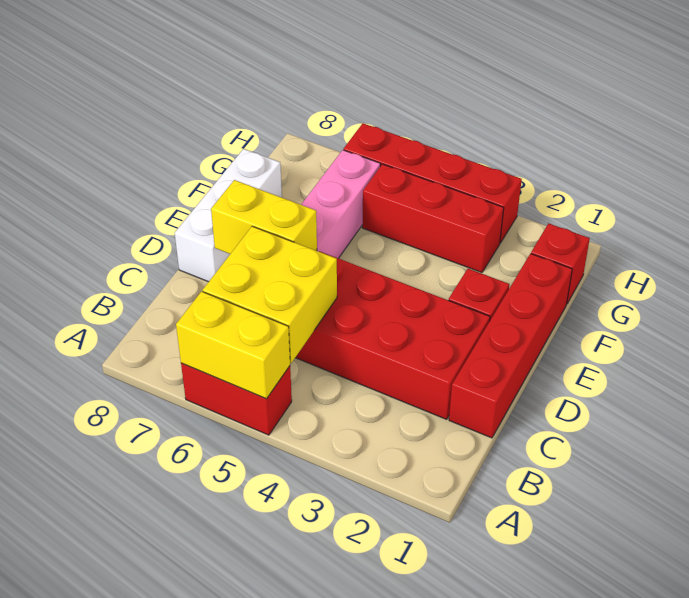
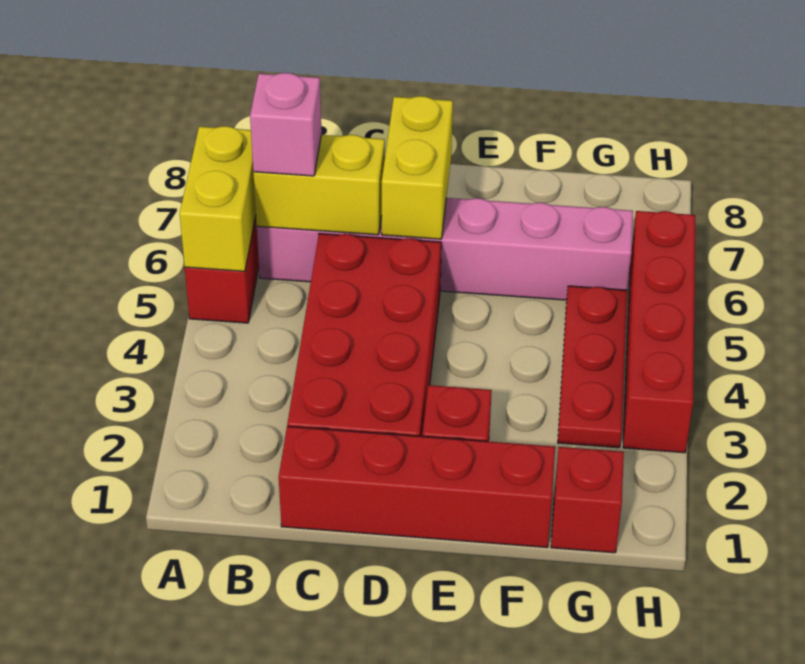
yellow 2x2 brick [203,226,337,363] -> yellow 1x2 brick [254,135,385,235]
none -> pink 1x1 brick [250,73,321,176]
white 1x3 brick [175,149,282,282] -> none
red 1x3 brick [362,164,504,273] -> red 1x3 plate [558,286,627,448]

